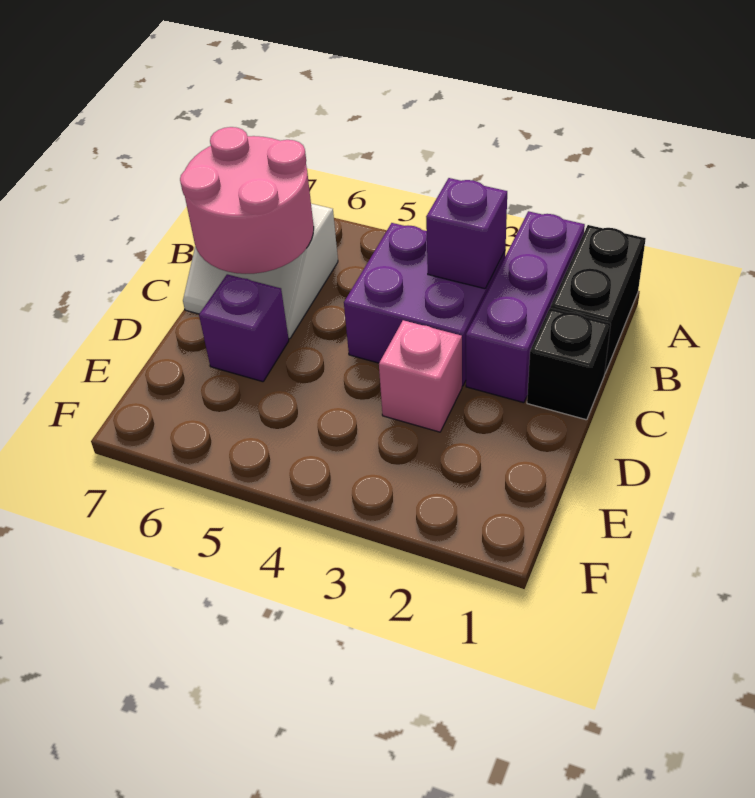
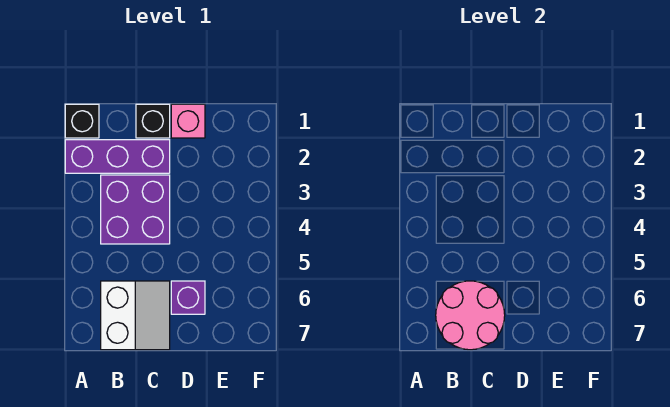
black 1x2 brick [551,225,646,373] -> black 1x1 brick [65,104,99,138]
purple 1x1 brick [426,178,507,289] -> none
pink 1x1 brick [379,320,462,432] -> pink 1x1 brick moved to [171,104,205,138]

